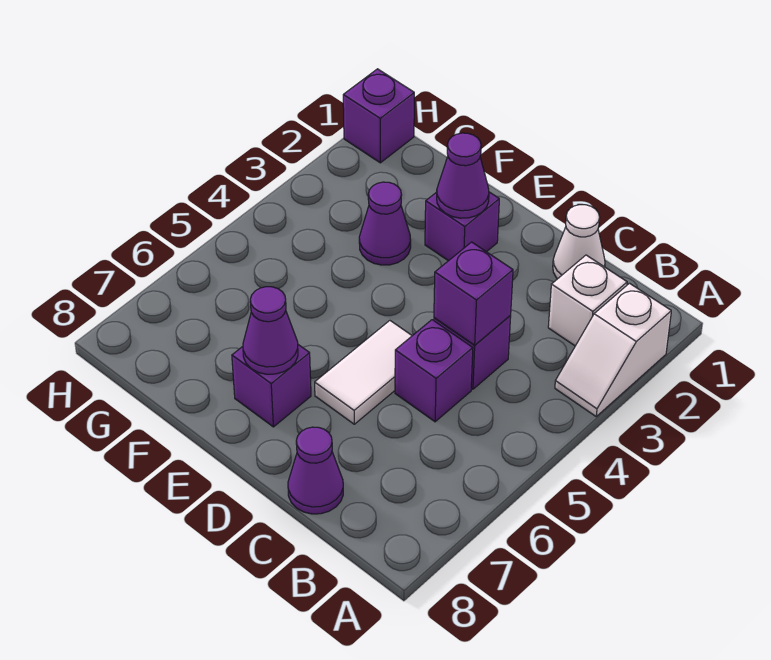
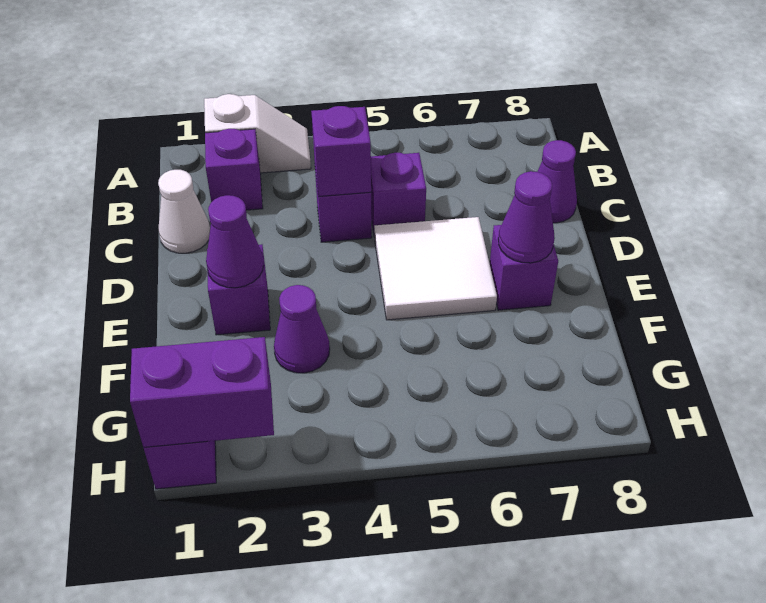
white 1x1 brick [548,255,627,346] -> purple 1x1 brick [205,129,263,210]
white 1x2 tile [315,321,412,424] -> white 2x2 tile [374,217,497,320]
none -> purple 1x2 brick [130,337,274,447]

